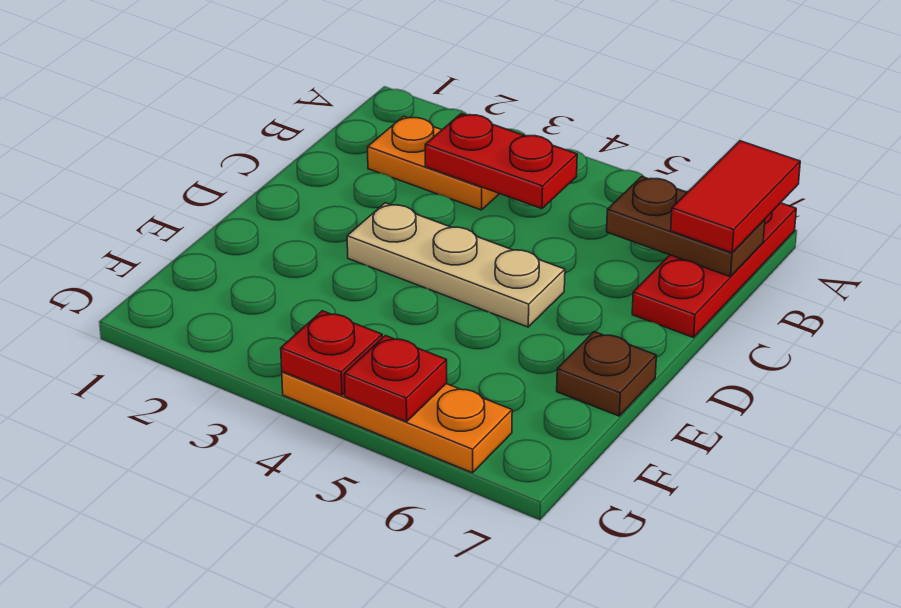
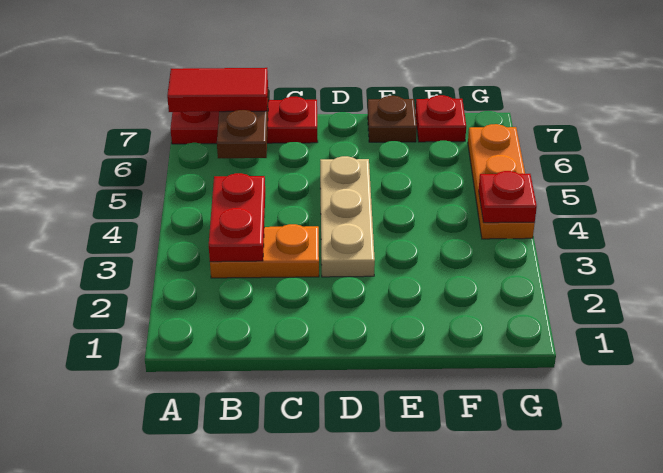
orange 1x2 plate [368,116,500,210] -> orange 1x2 plate turned to [210,224,319,278]
red 1x1 plate [344,336,447,422] -> red 1x1 plate moved to [416,95,466,142]

